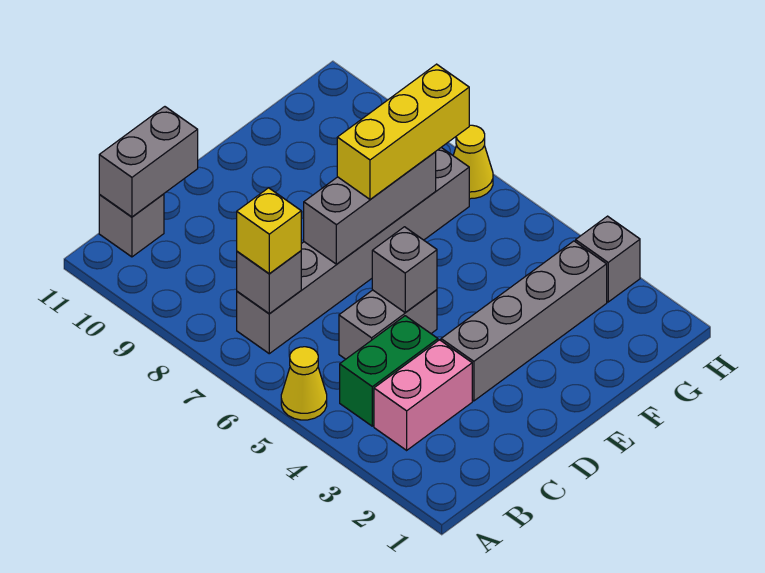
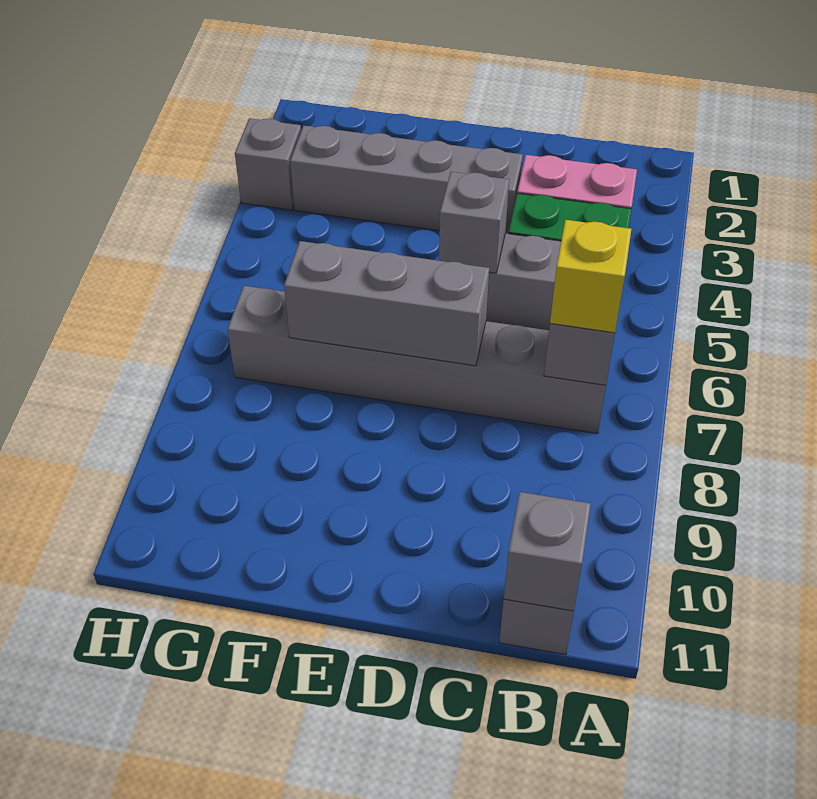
yellow 1x1 cone [281,347,327,420] -> none
grey 1x2 brick [99,107,198,217] -> grey 1x1 brick [504,492,591,611]
yellow 1x3 brick [337,64,469,199] -> none
yellow 1x1 cone [453,125,493,199] -> none

